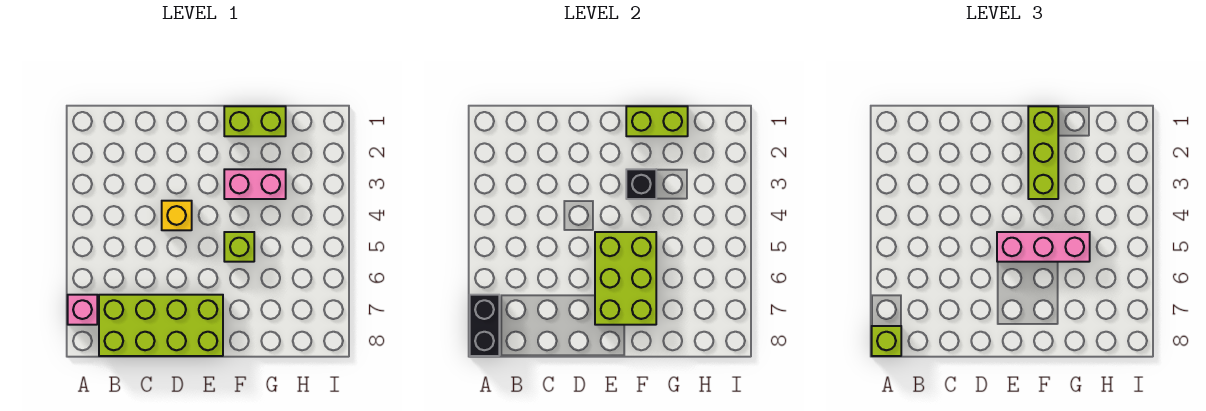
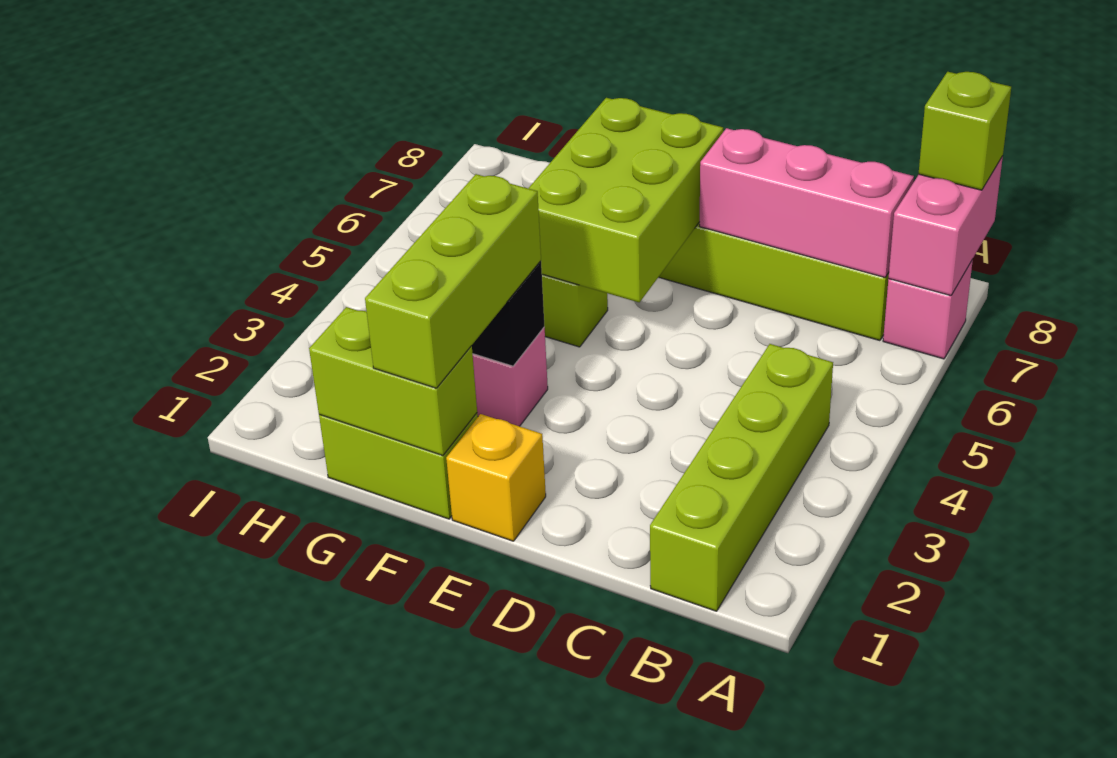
black 1x2 brick [470,295,499,356] -> pink 1x2 brick [889,157,1003,296]
none -> lime 1x4 brick [650,344,833,611]
yellow 1x1 brick [162,201,192,230] -> yellow 1x1 brick moved to [446,414,546,541]
pink 1x3 brick [997,232,1090,262] -> pink 1x3 brick moved to [700,128,914,277]

